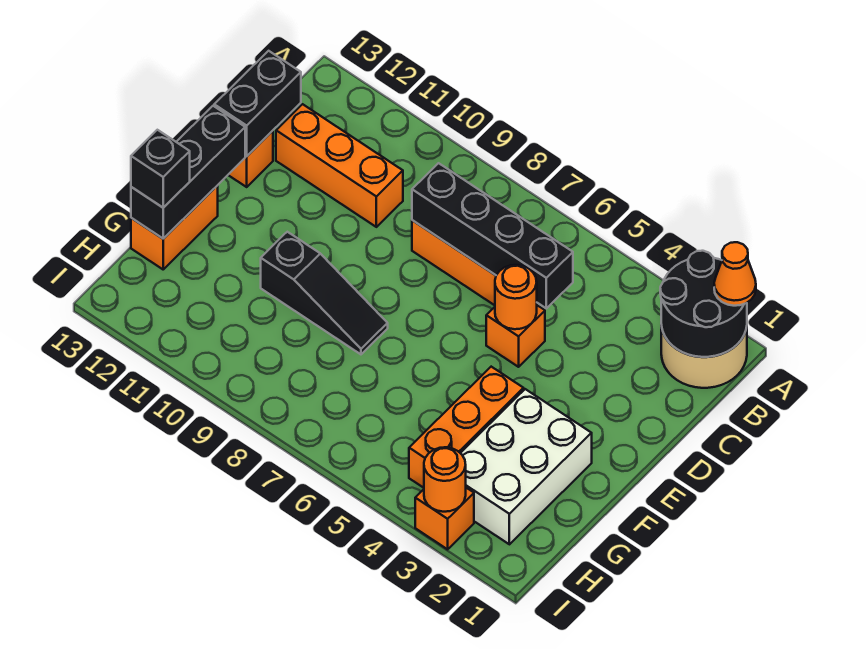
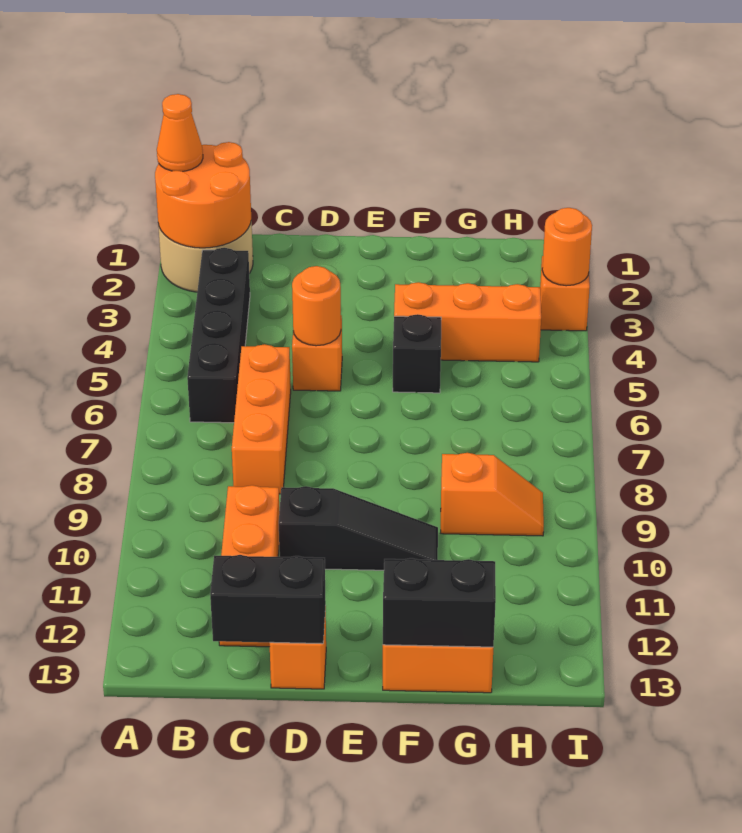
black 2x2 round brick [660,251,747,357] -> orange 2x2 round brick [155,142,251,248]
black 1x4 brick [412,163,573,308] -> black 1x4 brick moved to [187,248,250,423]
black 1x3 brick [131,106,245,239] -> black 1x2 brick [383,558,496,647]
white 2x3 brick [461,389,592,544] -> none
black 1x3 slope [261,232,388,354] -> black 1x3 slope turned to [279,486,438,570]
none -> orange 1x2 slope [441,453,544,536]
black 1x1 brick [131,130,190,208] -> black 1x1 brick moved to [393,314,441,393]

